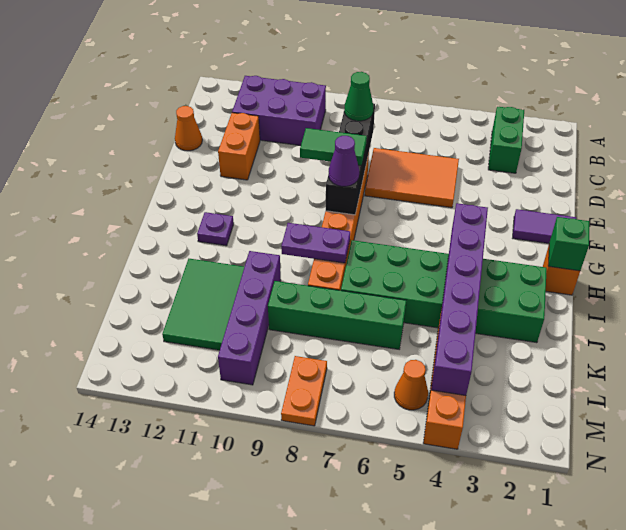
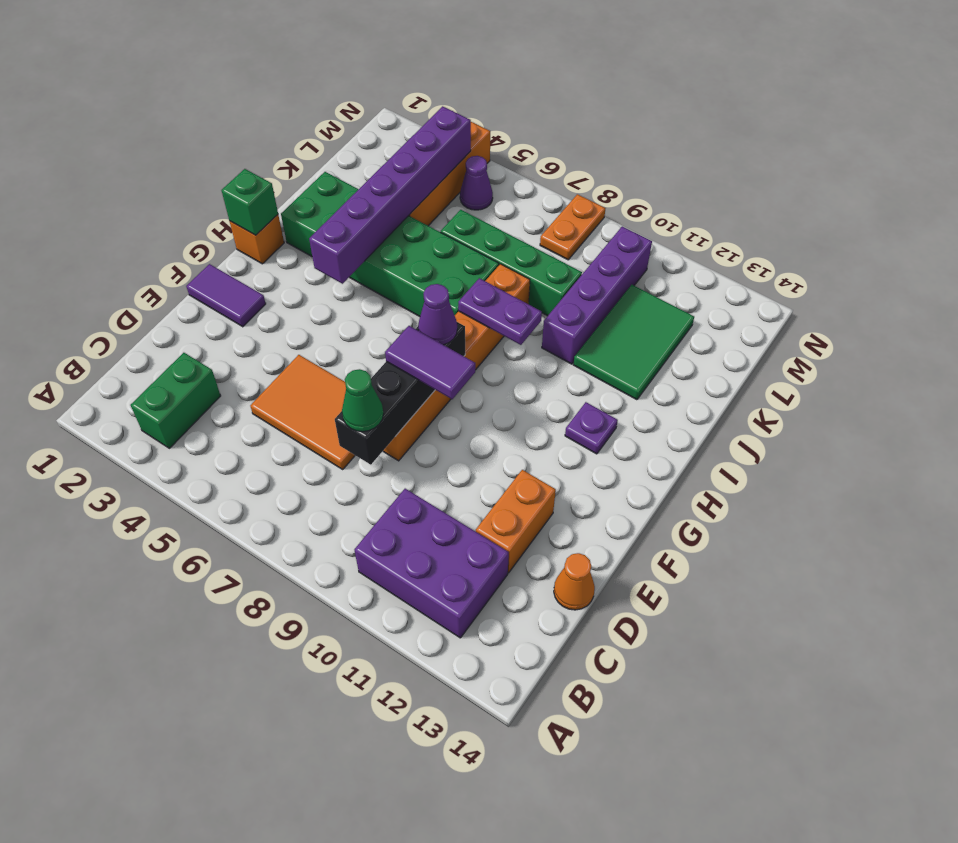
green 1x2 tile [300,128,367,166] -> purple 1x2 tile [385,326,475,399]
orange 1x1 cone [394,360,428,410] -> purple 1x1 cone [460,156,493,210]

